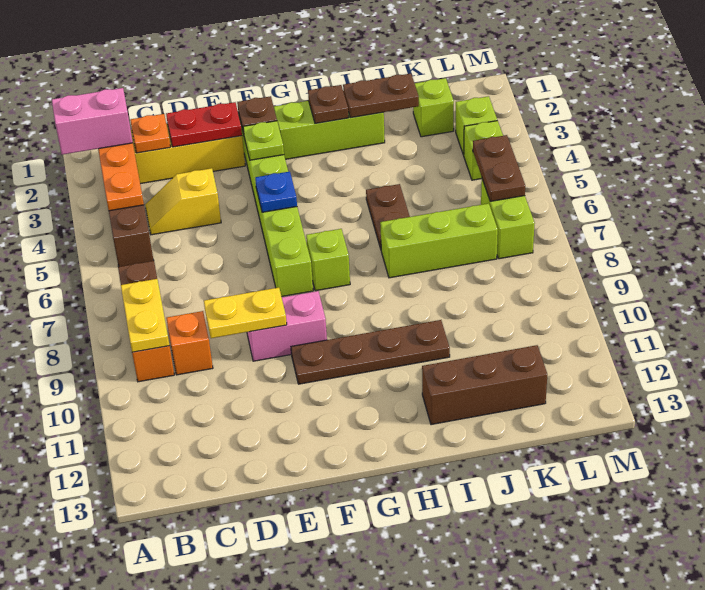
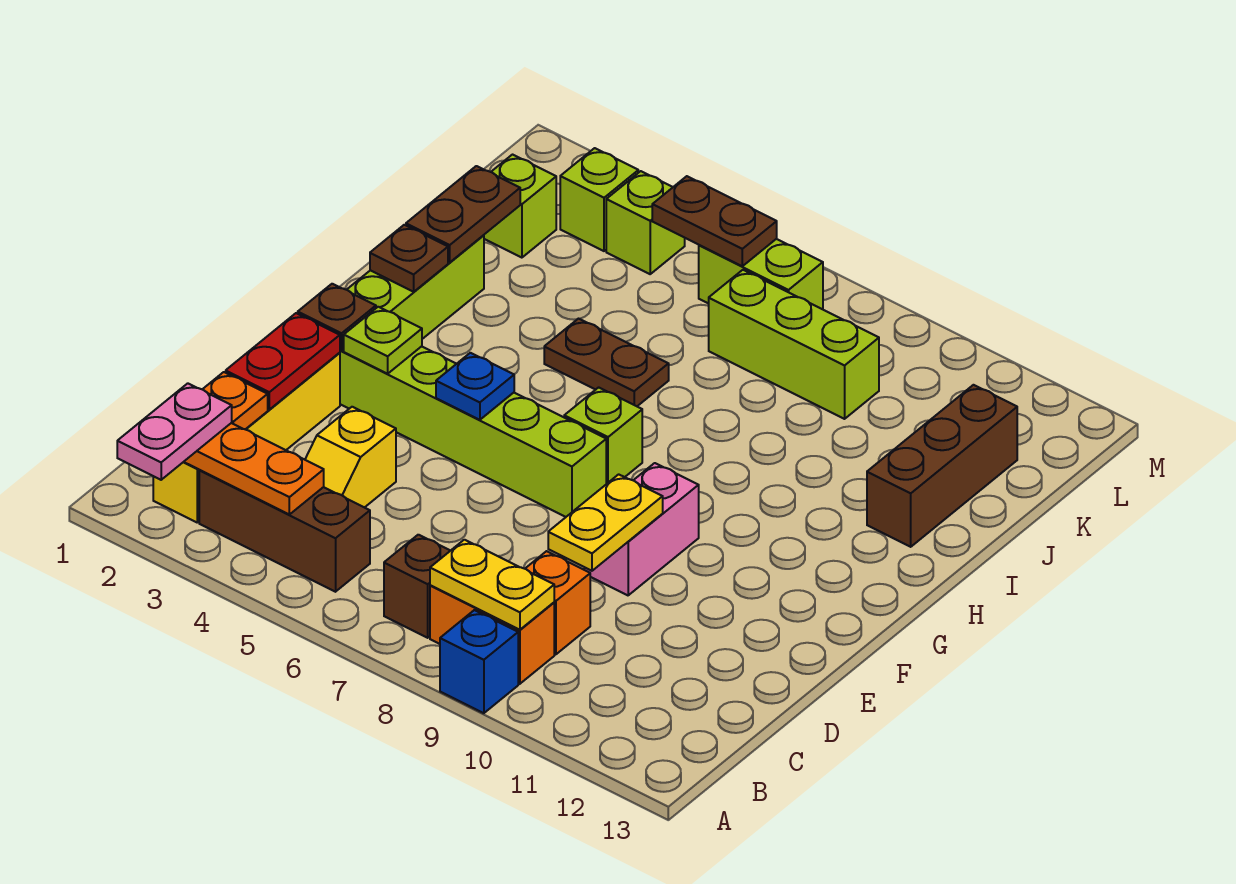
pink 1x2 brick [52,88,133,155] -> pink 1x2 plate [117,383,232,480]
none -> blue 1x1 brick [440,610,518,713]
brown 1x4 plate [291,320,450,384] -> none
lime 1x3 brick [380,203,498,278] -> lime 1x3 brick turned to [709,270,879,419]

